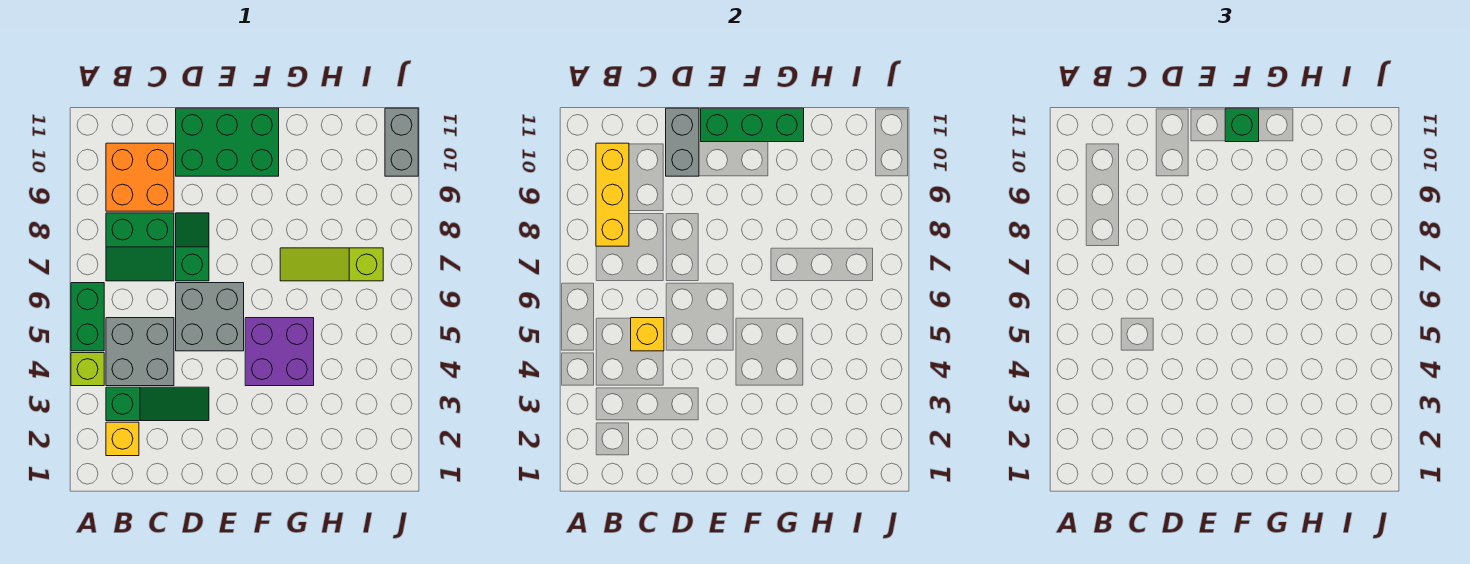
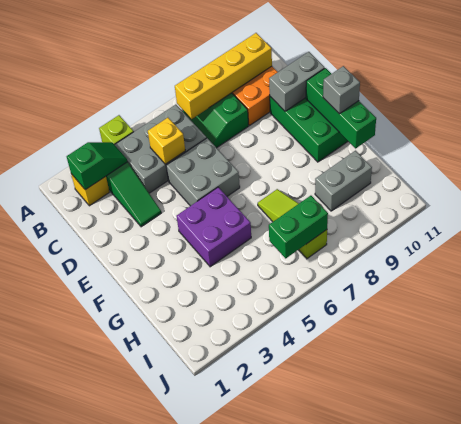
green 1x2 brick [71,283,104,351] -> green 1x2 brick moved to [269,196,328,258]
grey 2x2 brick [106,318,174,386] -> grey 2x3 brick [115,105,206,193]
yellow 1x3 brick [596,143,629,246] -> yellow 1x4 brick [175,33,272,119]
green 1x2 slope [176,213,209,281] -> green 1x2 slope moved to [67,142,127,190]
green 1x1 brick [1225,108,1259,142] -> grey 1x1 brick [323,66,360,114]
grey 1x2 brick [385,108,418,176] -> grey 1x2 brick moved to [315,151,372,211]

